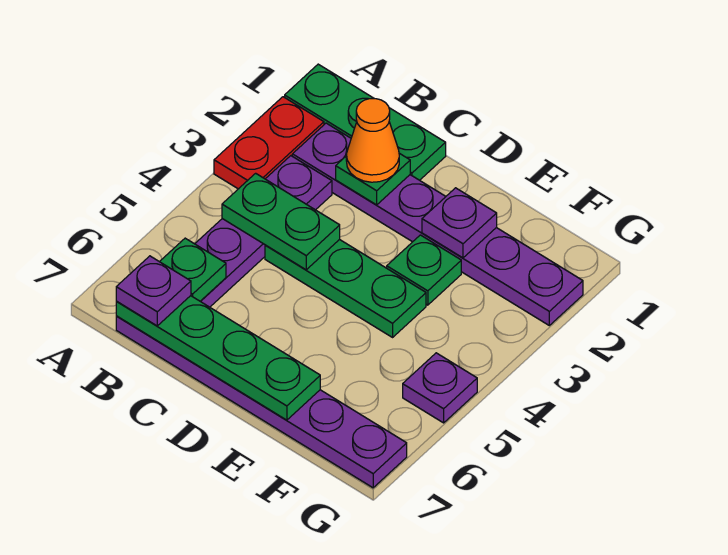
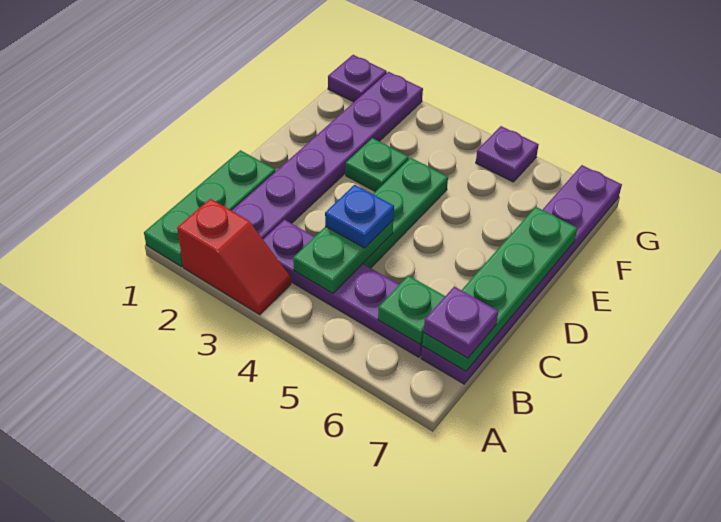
red 1x2 plate [214,97,324,189] -> red 1x2 slope [177,199,291,315]
green 1x1 plate [336,153,410,205] -> none
orange 1x1 cone [346,99,399,182] -> none
none -> blue 1x1 plate [325,185,394,248]
purple 1x1 plate [422,188,497,258] -> purple 1x1 plate moved to [328,55,387,102]

